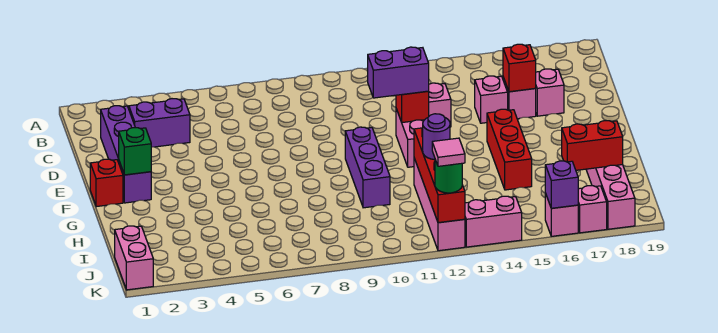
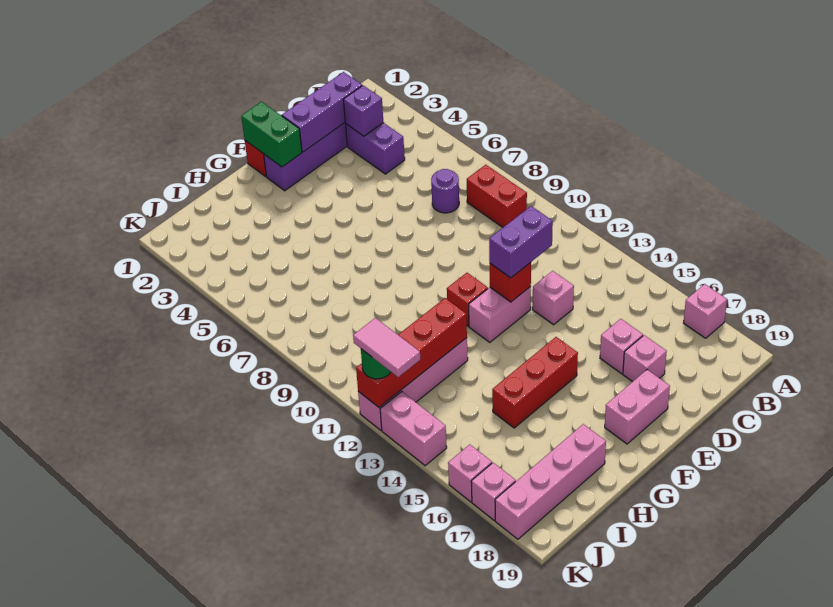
pink 1x1 brick [475,76,508,123] -> pink 1x1 brick moved to [684,284,727,338]
red 1x1 brick [503,44,536,92] -> red 1x1 brick moved to [447,273,488,326]
purple 1x2 brick [368,47,429,98] -> purple 1x2 brick turned to [489,206,553,278]
green 1x1 brick [119,128,151,175] -> green 1x2 brick [241,102,302,167]
purple 1x3 brick [345,127,390,208] -> purple 1x3 brick moved to [282,72,362,152]
purple 1x1 round brick [423,114,450,160] -> purple 1x1 round brick moved to [431,169,459,213]
red 1x2 brick [562,121,623,170] -> red 1x2 brick moved to [467,165,527,227]
pink 1x2 brick [115,226,153,290] -> pink 1x2 brick moved to [605,370,670,444]
pink 1x1 tile [432,138,465,166] -> pink 1x2 tile [353,318,420,377]
purple 1x1 brick [545,161,578,208] -> purple 1x1 brick moved to [343,86,383,136]

